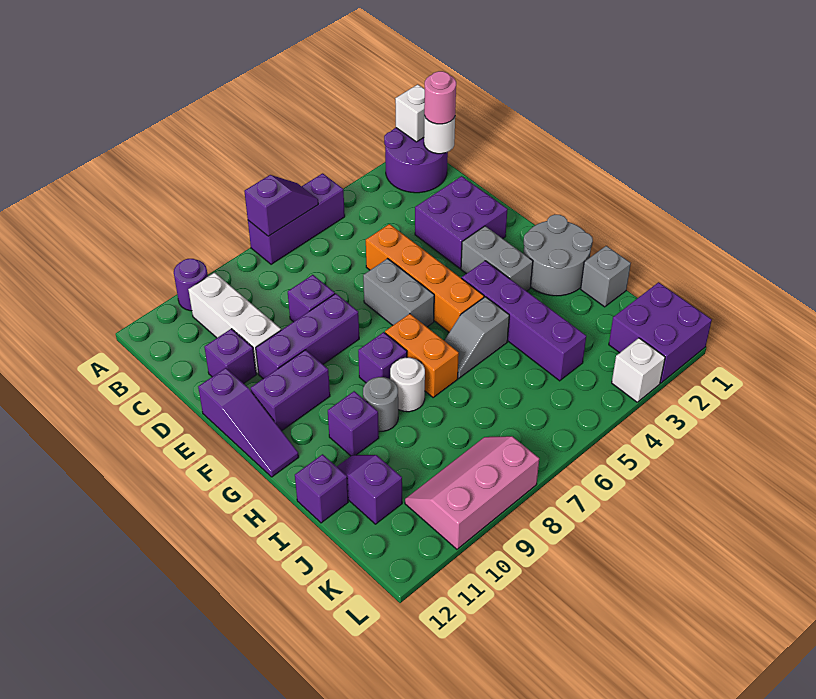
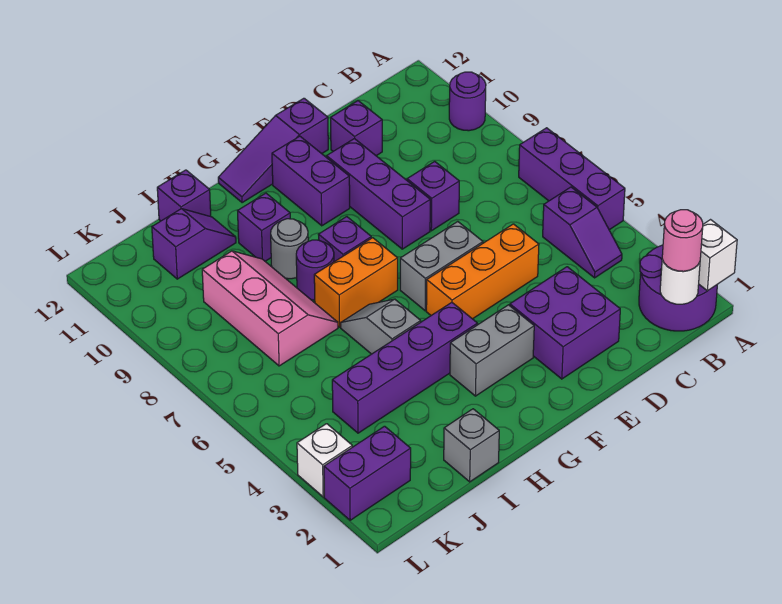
purple 1x2 slope [244,175,318,236] -> purple 1x2 slope moved to [543,187,622,278]
white 1x3 brick [188,273,281,374] -> none
orange 1x4 brick [366,224,484,332] -> orange 1x3 brick [426,224,539,319]
grey 2x2 round brick [523,214,593,296] -> none
white 1x1 round brick [390,358,425,412] -> purple 1x1 round brick [296,240,334,300]
purple 2x2 brick [609,282,712,383] -> purple 1x2 brick [324,426,411,520]
pink 2x3 slope [405,436,539,549] -> pink 2x3 slope moved to [202,251,338,366]

